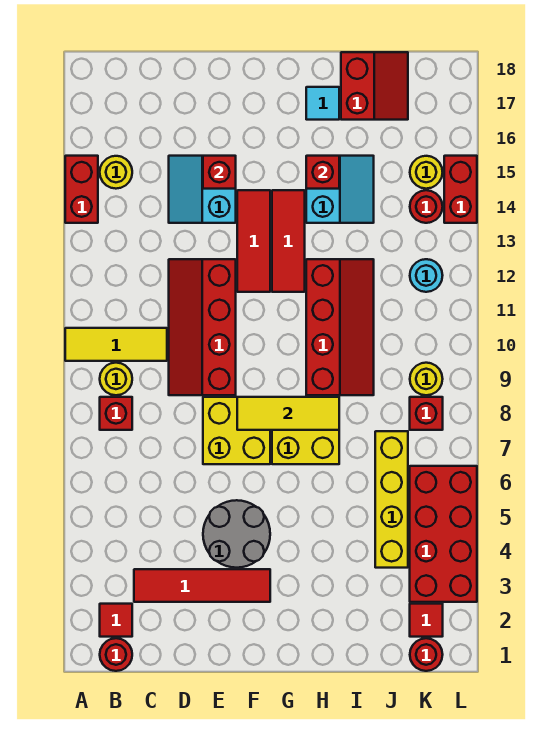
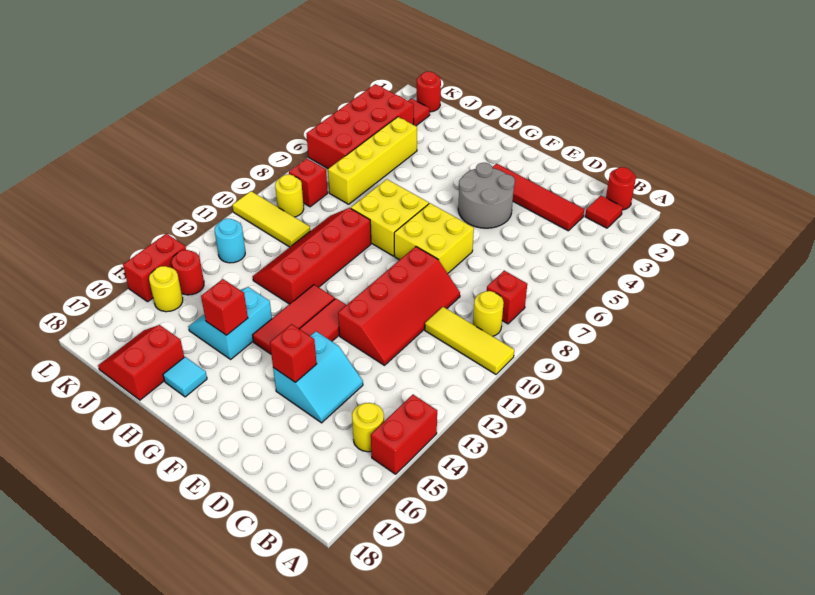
yellow 1x3 tile [237,397,339,430] -> yellow 1x3 tile moved to [232,191,310,247]

